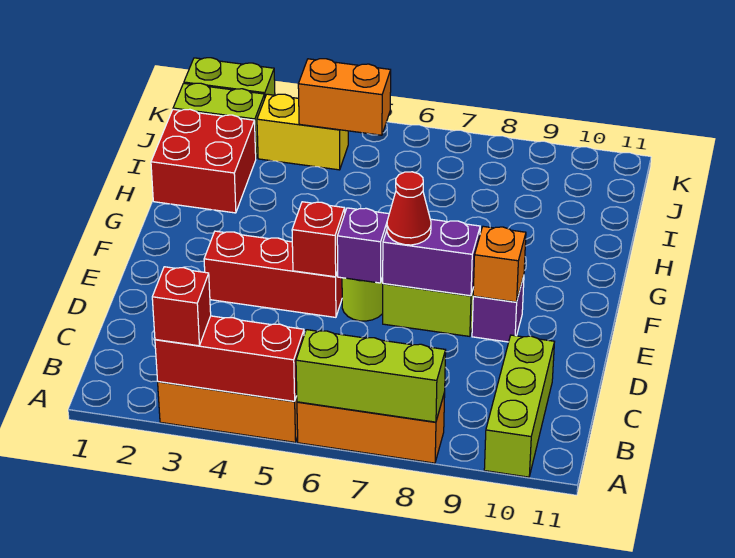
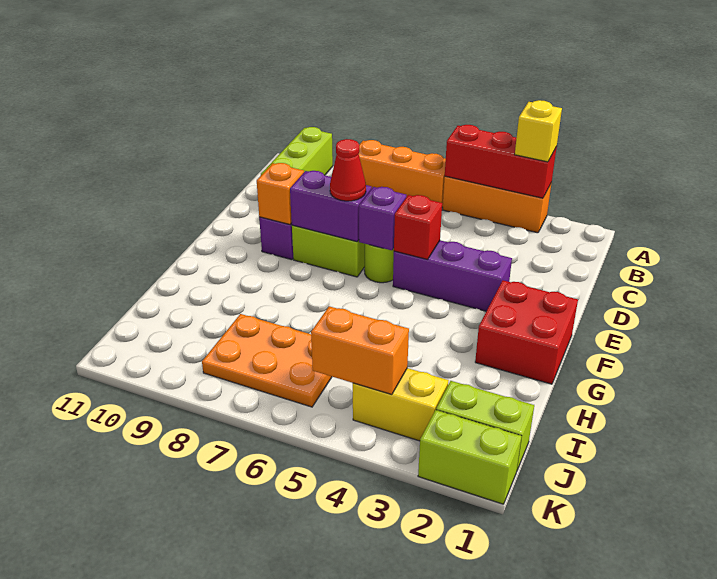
red 1x1 brick [152,267,211,346] -> yellow 1x1 brick [515,100,562,162]
lime 1x3 brick [296,330,446,422] -> none
red 1x3 brick [204,231,342,317] -> purple 1x3 brick [393,240,512,311]
red 2x2 brick [151,109,256,213] -> red 2x2 brick moved to [475,280,578,384]
none -> orange 2x3 plate [202,314,332,407]

